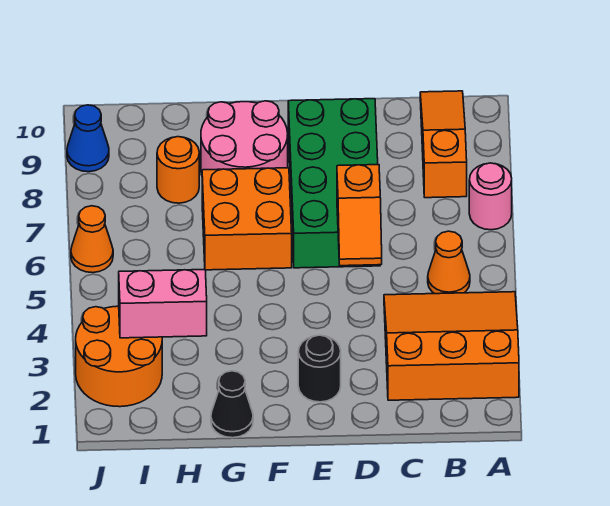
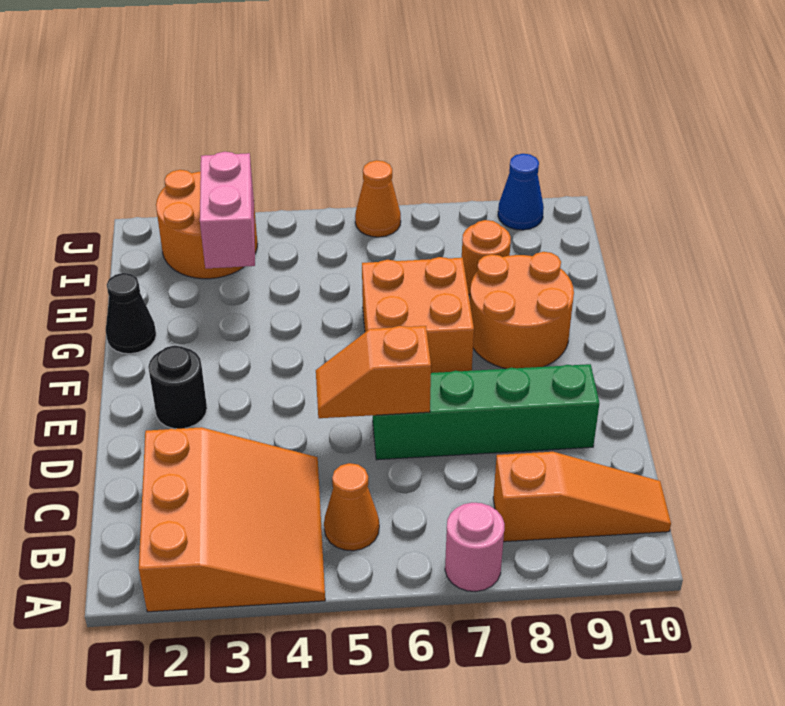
green 2x4 brick [288,99,380,268] -> green 1x4 brick [373,364,599,460]
pink 2x2 round brick [201,101,288,175] -> orange 2x2 round brick [470,252,574,369]

